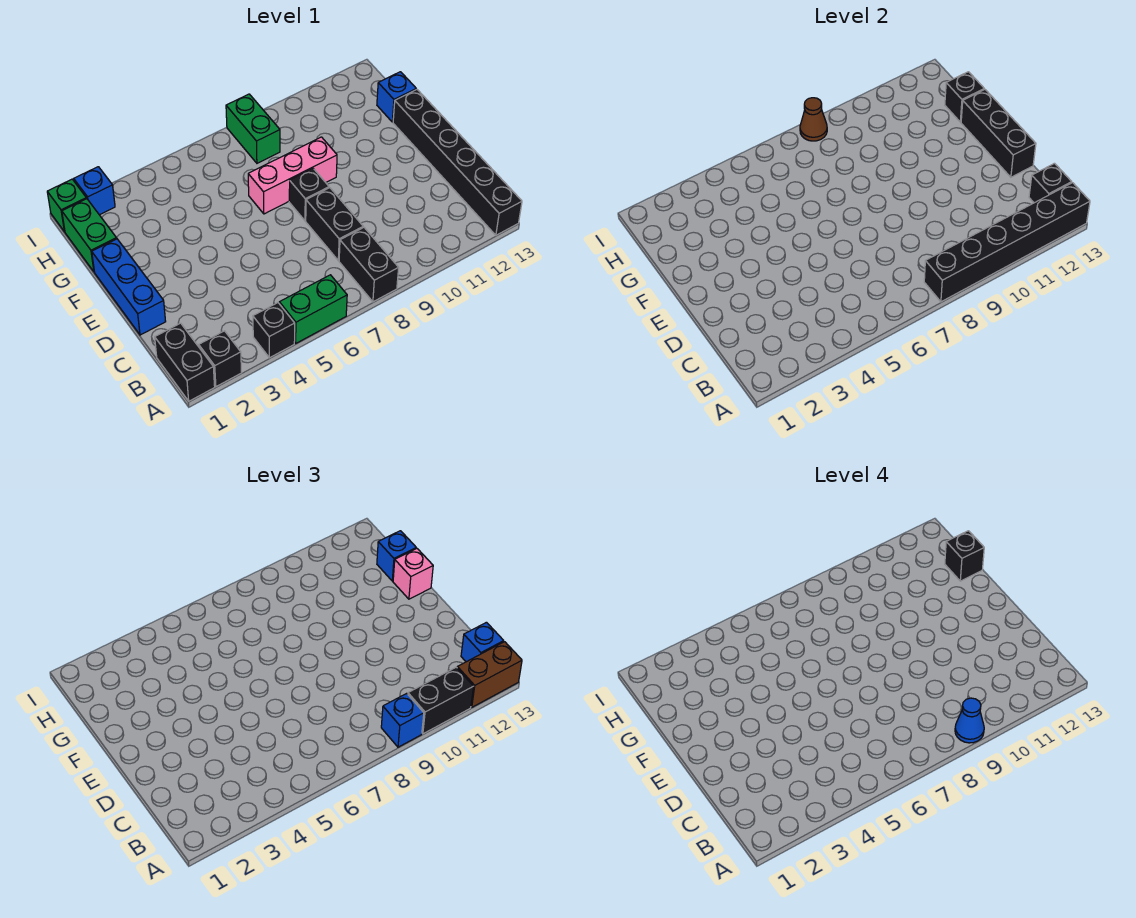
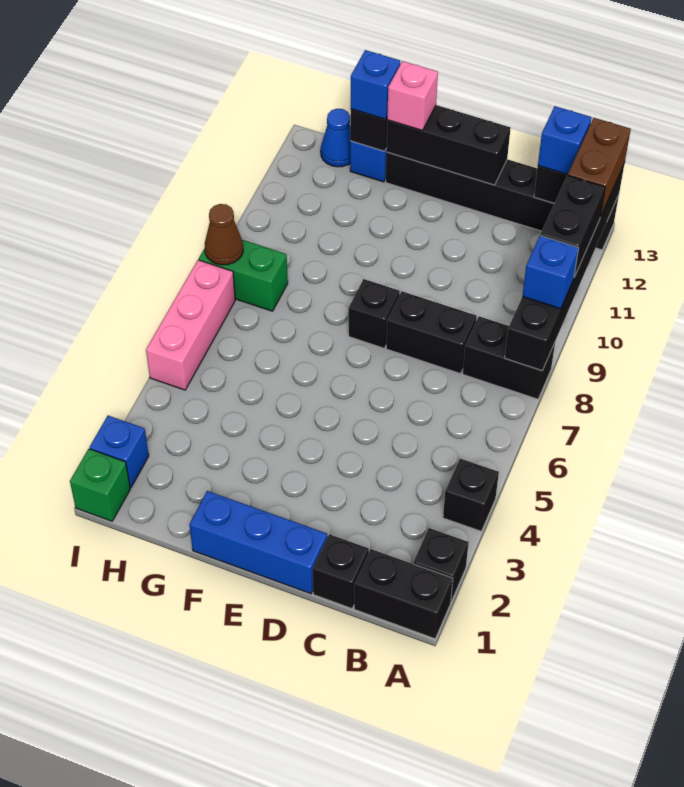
green 1x2 brick [279,275,347,343] -> none
blue 1x1 cone [955,698,984,743] -> blue 1x1 cone moved to [321,109,350,167]
pink 1x3 brick [248,137,337,214] -> pink 1x3 brick moved to [146,260,235,390]
green 1x2 brick [62,199,117,272] -> none
black 1x1 brick [945,531,984,581] -> black 1x1 brick moved to [313,534,369,609]

